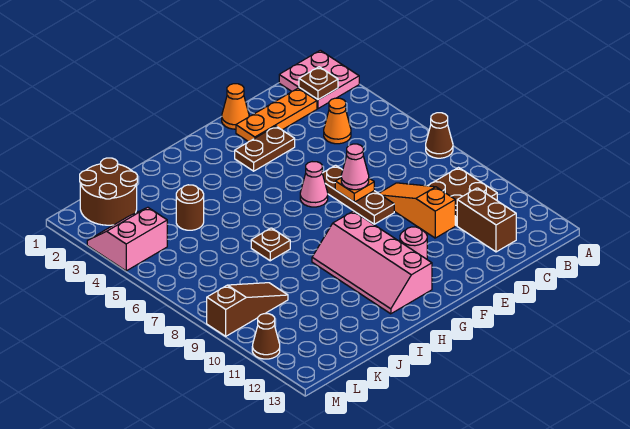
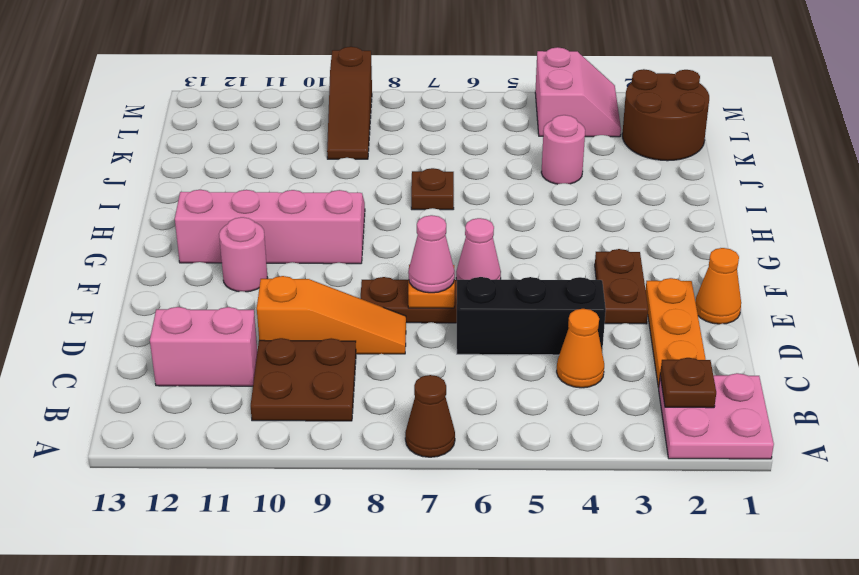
brown 1x2 brick [457,188,516,252] -> pink 1x2 brick [150,307,257,386]
none -> black 1x3 brick [457,277,606,355]
brown 1x1 round brick [176,185,204,230] -> pink 1x1 round brick [541,115,585,184]
brown 1x1 cone [252,314,280,359] -> none

